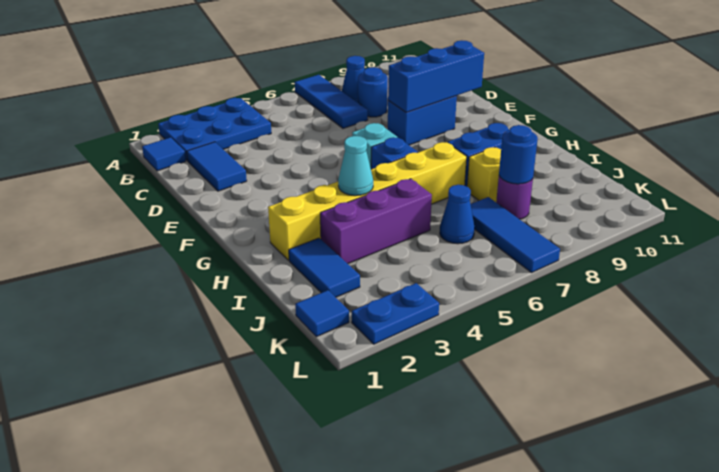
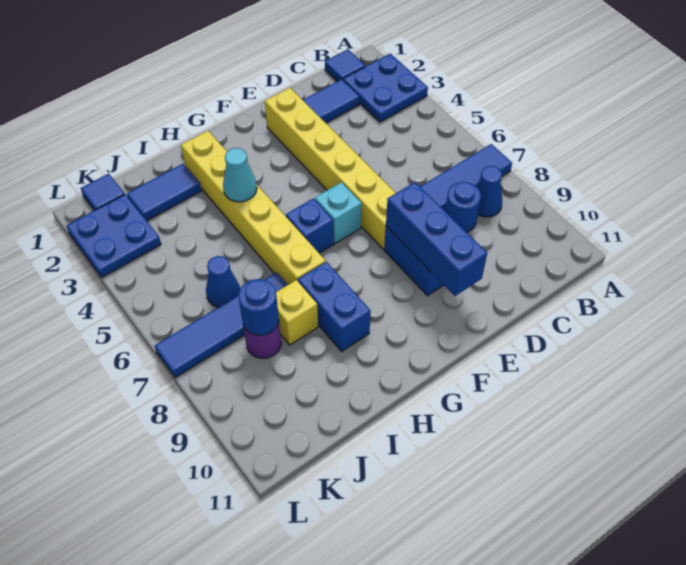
blue 2x3 plate [158,98,271,161] -> blue 2x2 plate [343,54,428,122]
none -> yellow 1x6 brick [265,88,396,249]
purple 1x3 brick [320,179,432,264] -> none
blue 1x3 tile [471,197,560,273] -> blue 1x4 tile [155,272,288,378]
blue 1x2 plate [352,283,439,344] -> blue 2x2 plate [66,194,161,277]

